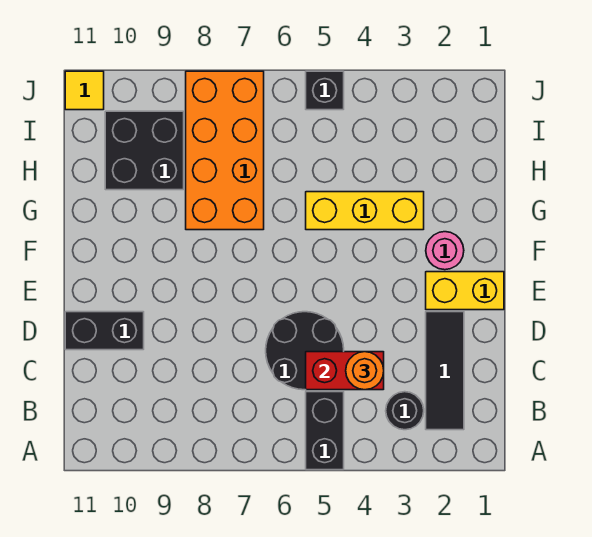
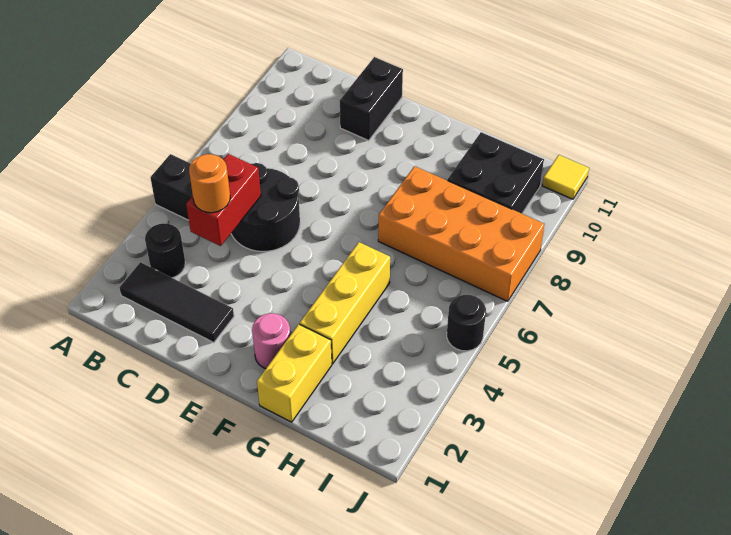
yellow 1x2 brick [426,272,504,310] -> yellow 1x2 brick moved to [257,324,332,422]
black 1x1 brick [306,71,344,110] -> black 1x1 round brick [447,295,486,351]

